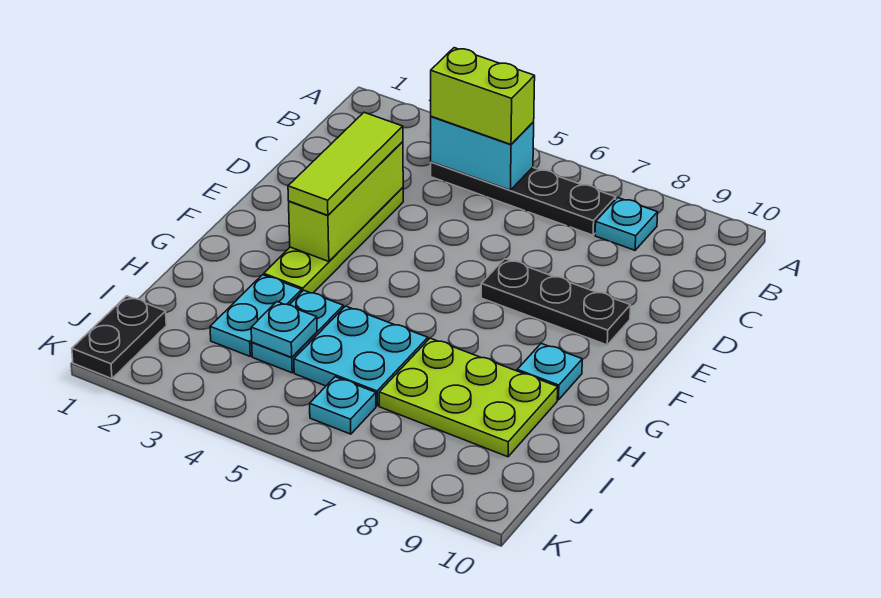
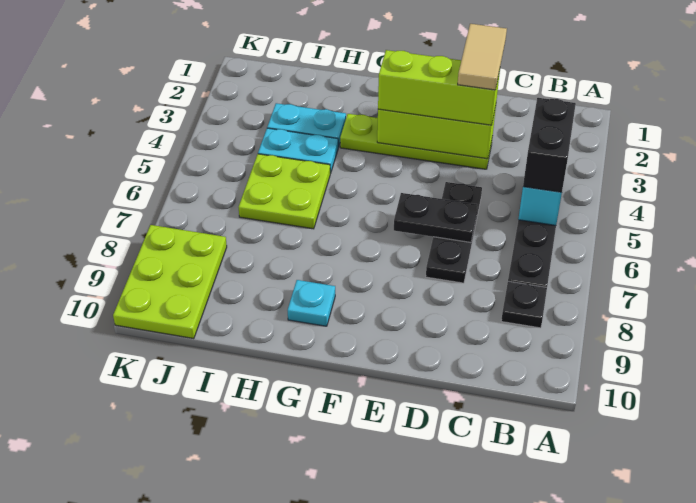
lime 1x2 brick [431,48,535,144] -> black 1x2 brick [523,98,576,192]
cyan 1x1 plate [595,198,658,250] -> black 1x1 plate [501,281,547,328]
none -> tan 1x2 tile [458,24,507,90]
lime 1x3 tile [288,112,403,215] -> lime 1x3 brick [378,50,500,125]
black 1x3 plate [481,259,631,345] -> black 1x3 plate moved to [426,182,482,283]
cyan 2x2 plate [294,306,428,406] -> lime 2x2 plate [239,154,330,229]
lime 2x3 plate [379,338,558,457] -> lime 2x3 plate moved to [113,225,227,339]
cyan 1x1 plate [251,302,317,357] -> none
black 1x2 plate [72,296,166,379] -> black 1x2 plate moved to [394,193,478,242]
cyan 1x1 plate [310,377,376,434] -> none

